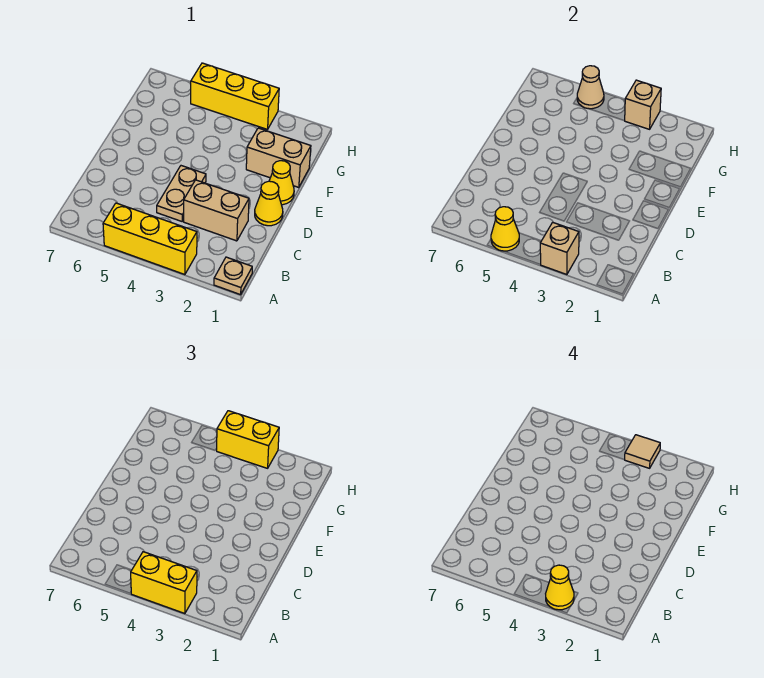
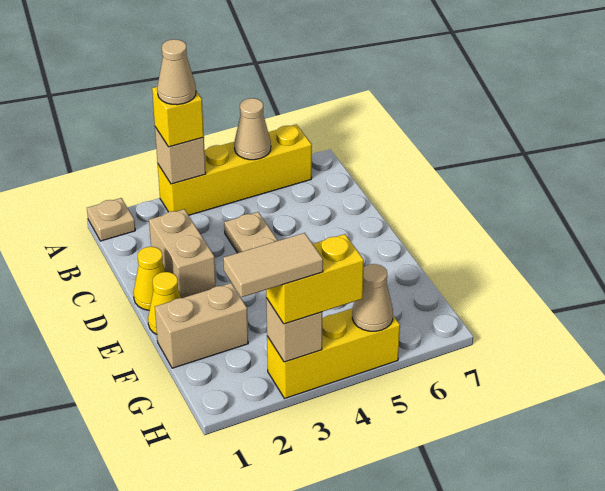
yellow 1x3 brick [103,203,197,275] -> yellow 1x4 brick [158,124,312,215]
yellow 1x2 brick [131,552,197,614] -> yellow 1x1 brick [152,87,204,147]
yellow 1x1 cone [546,565,574,610] -> tan 1x1 cone [157,39,196,105]
yellow 1x1 cone [491,207,519,251] -> tan 1x1 cone [234,98,271,160]
tan 1x2 brick [184,180,249,241] -> tan 1x2 brick turned to [149,209,216,298]
tan 1x1 tile [625,435,660,468] -> tan 1x2 tile [223,233,323,297]

